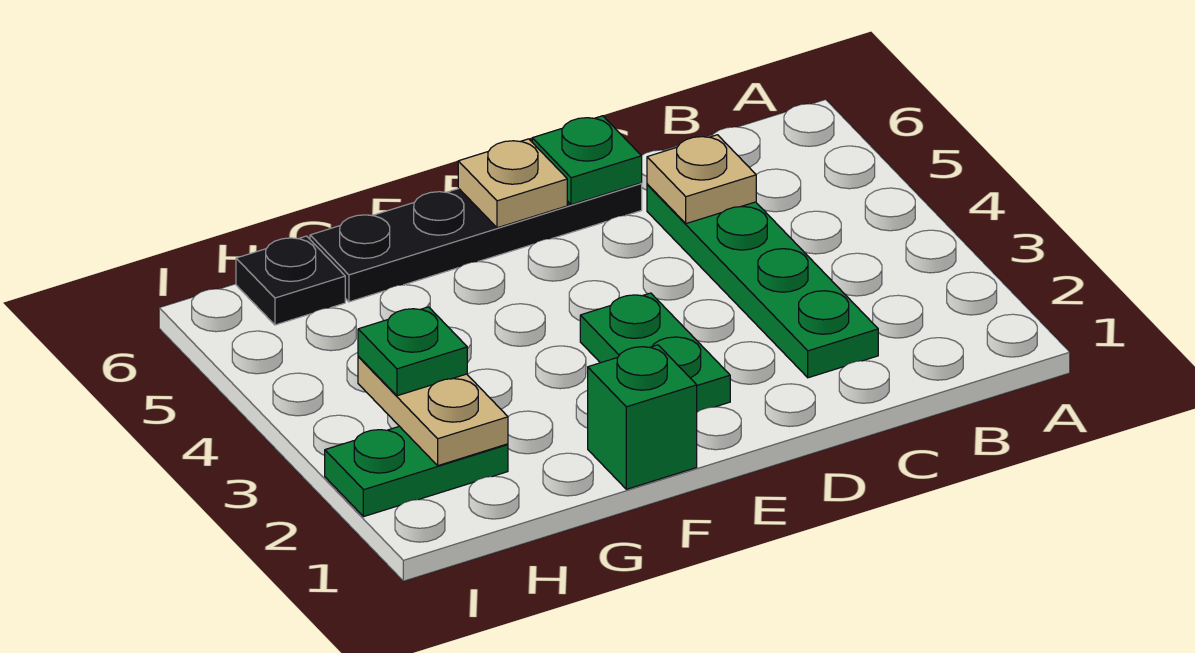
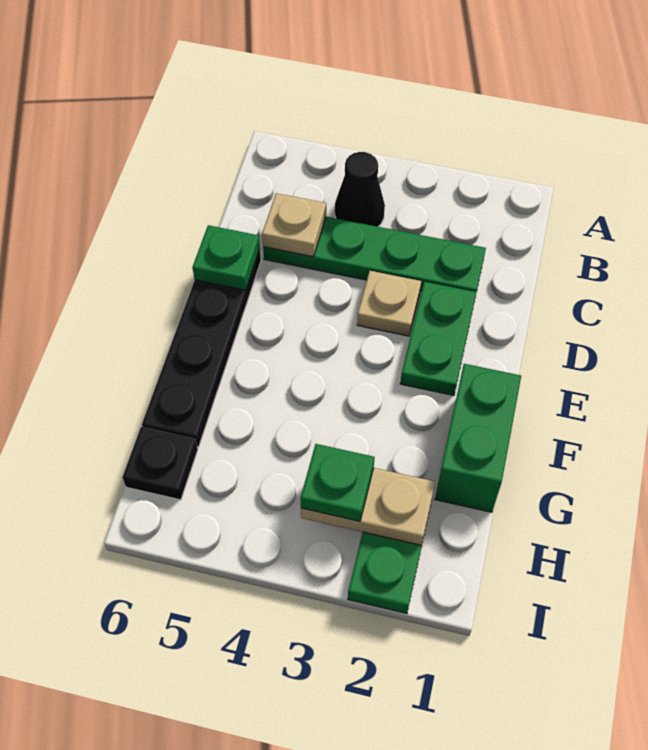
none -> black 1x1 cone [335,152,385,227]
green 1x2 plate [580,293,730,412] -> green 1x2 plate turned to [400,282,476,395]
tan 1x1 plate [458,139,567,228] -> tan 1x1 plate moved to [357,271,421,336]
green 1x1 brick [588,345,697,489] -> green 1x2 brick [435,364,521,512]

